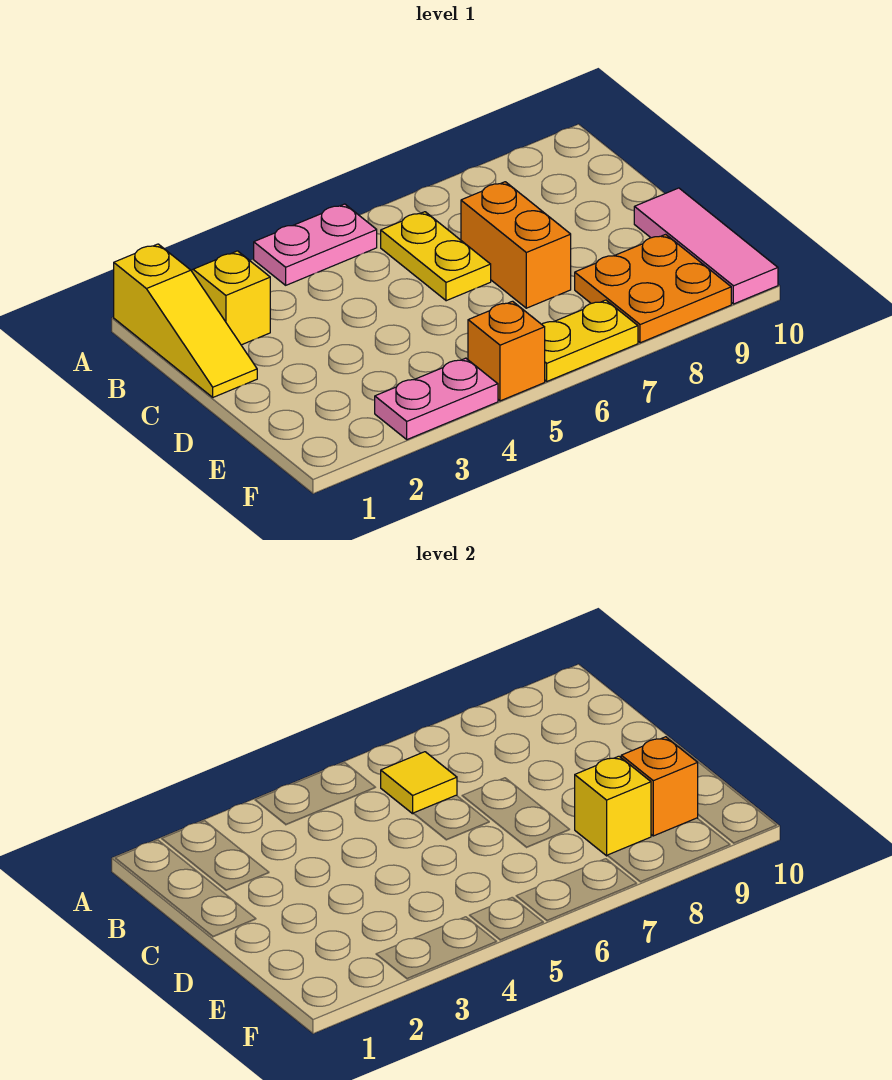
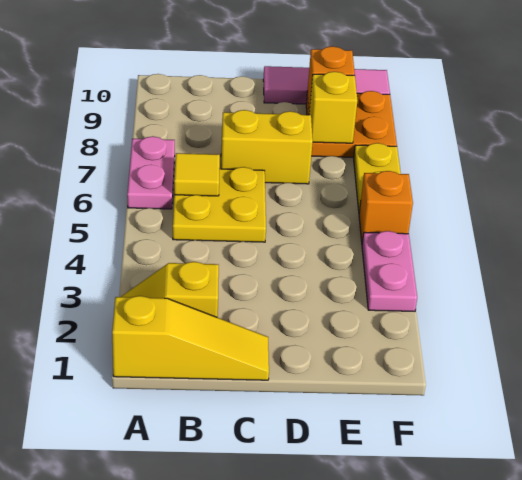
pink 1x2 plate [254,204,377,285] -> pink 1x2 plate moved to [127,136,175,209]
yellow 1x2 plate [381,212,491,301] -> yellow 2x2 plate [173,167,266,242]
orange 1x2 brick [461,182,571,308] -> yellow 1x2 brick [221,110,313,184]

